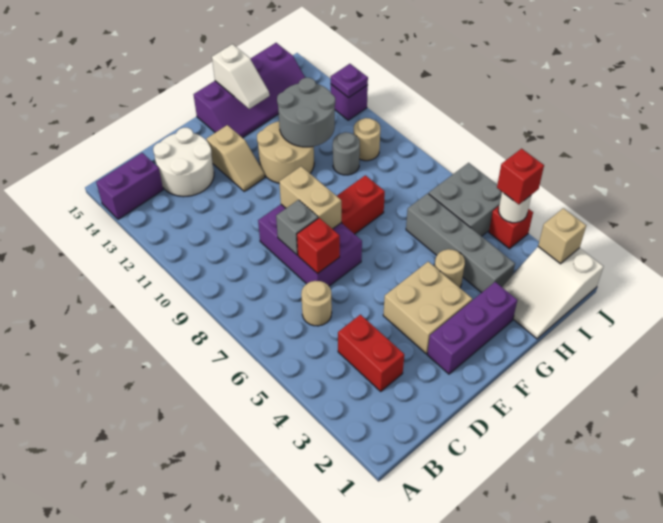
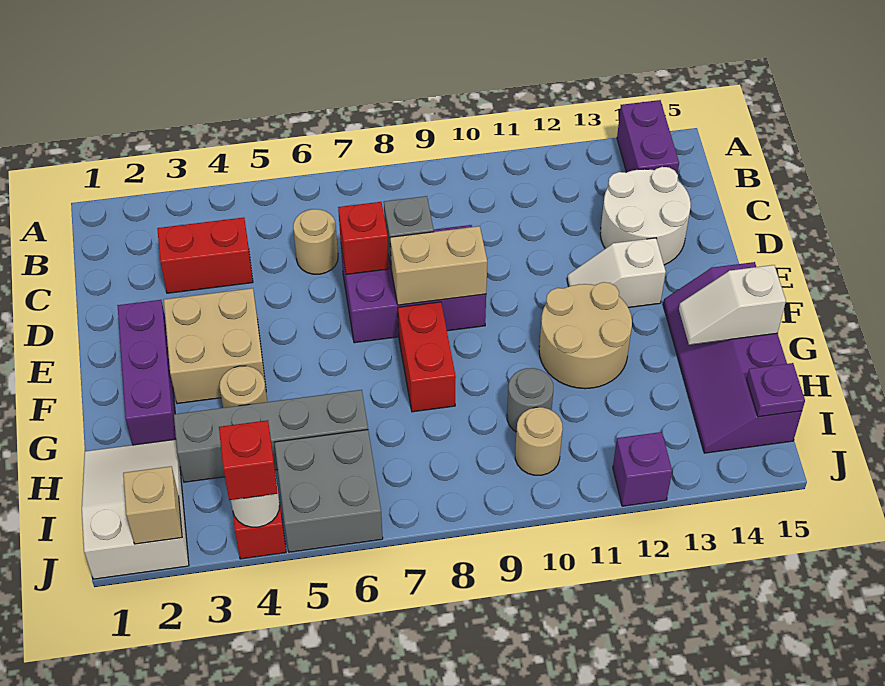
tan 1x2 slope [206,125,265,191] -> white 1x2 slope [567,238,666,308]
grey 2x2 round brick [277,78,335,147] -> none
purple 1x1 plate [331,64,368,98] -> purple 1x1 plate moved to [747,363,805,417]

